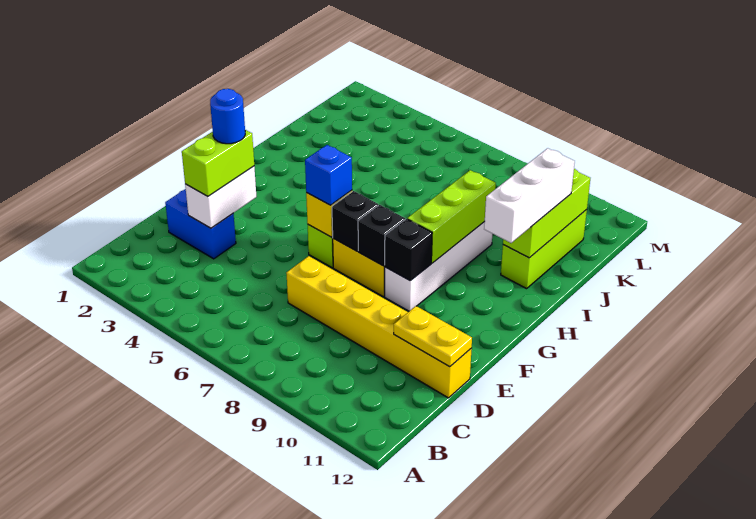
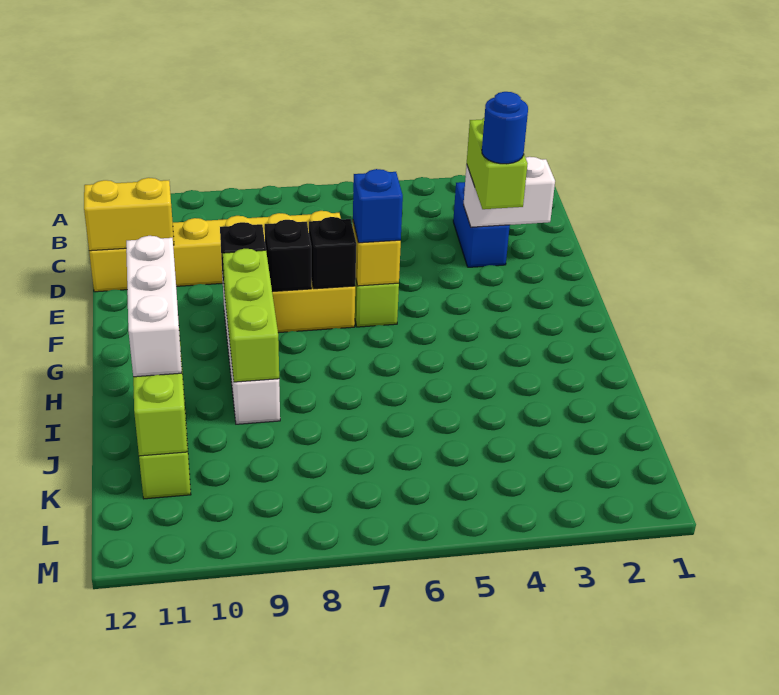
blue 1x2 brick [165,189,236,259] -> blue 1x2 brick turned to [453,182,510,267]
white 1x2 brick [185,166,256,228] -> white 1x2 brick turned to [463,157,555,227]
yellow 1x2 plate [394,306,472,367] -> yellow 1x2 brick [84,178,174,251]

